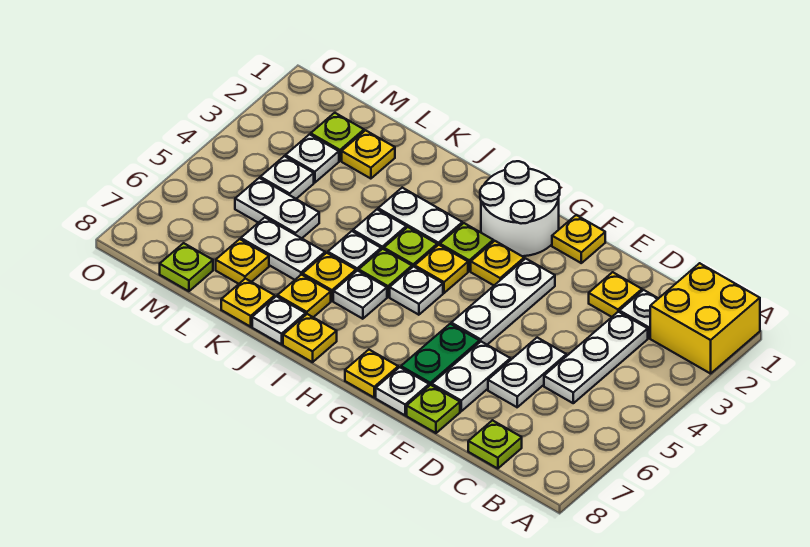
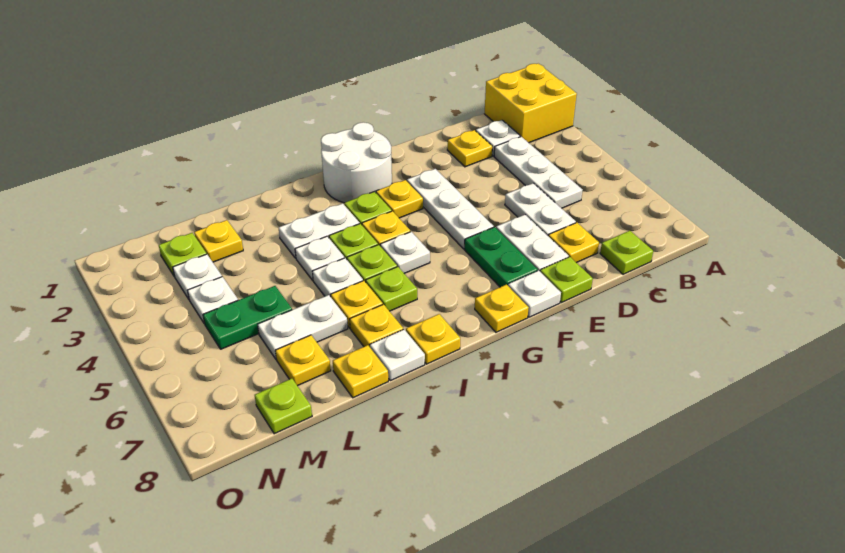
yellow 1x1 plate [552,215,605,263] -> yellow 1x1 plate moved to [548,223,599,263]
white 1x1 plate [333,270,387,319] -> lime 1x1 plate [366,267,417,311]
white 1x2 plate [235,178,319,238] -> green 1x2 plate [203,286,292,349]

